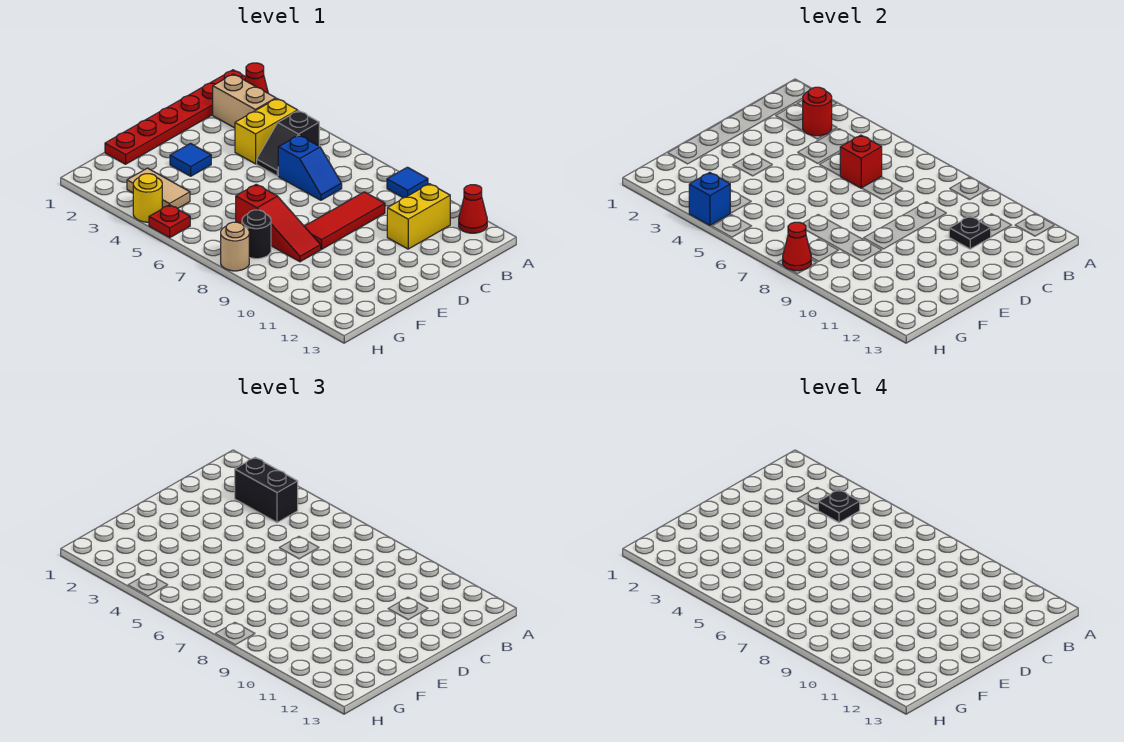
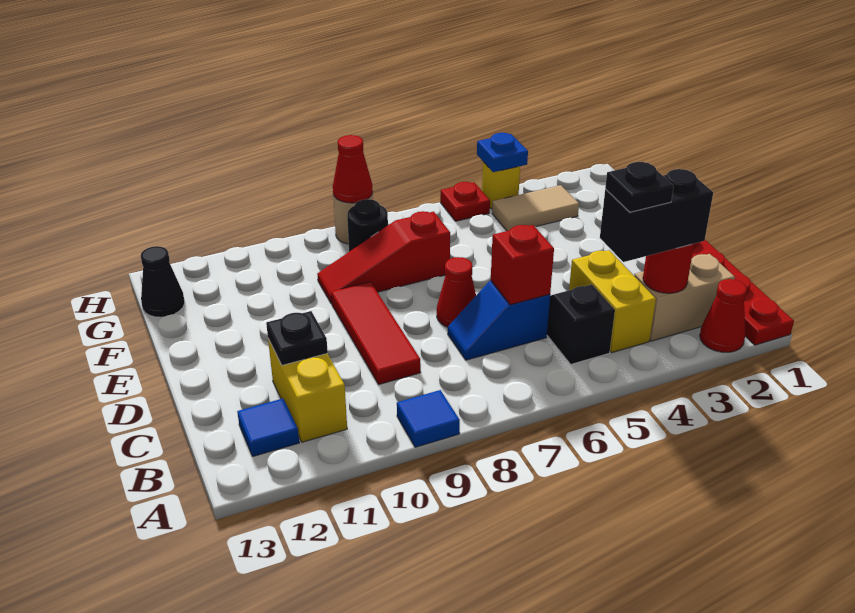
red 1x1 cone [459,185,487,233] -> red 1x1 cone moved to [437,257,476,327]
blue 1x1 tile [170,144,211,176] -> blue 1x1 tile moved to [237,399,299,456]
none -> black 1x1 cone [141,246,185,317]
blue 1x1 brick [689,172,730,225] -> blue 1x1 plate [477,133,528,172]

